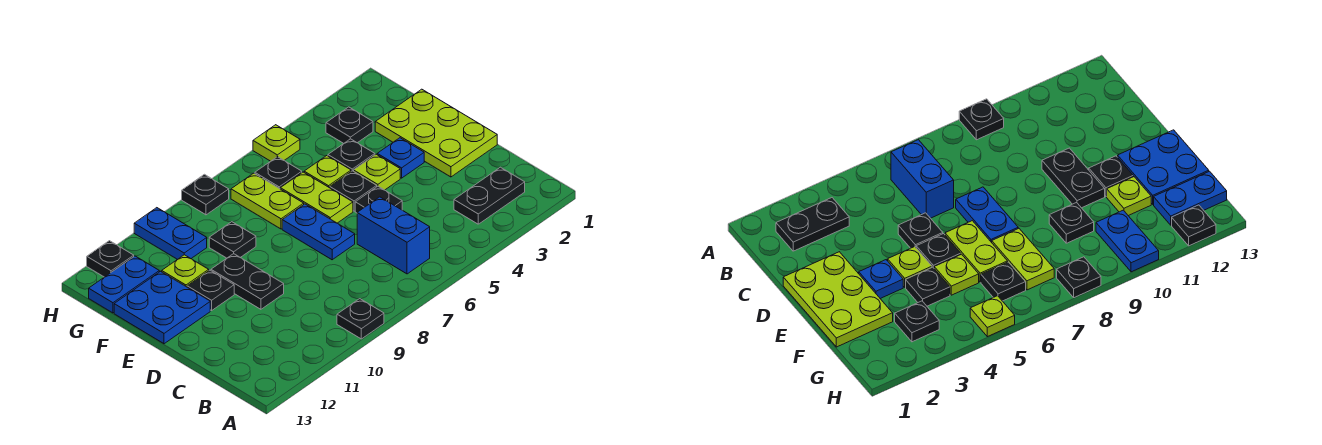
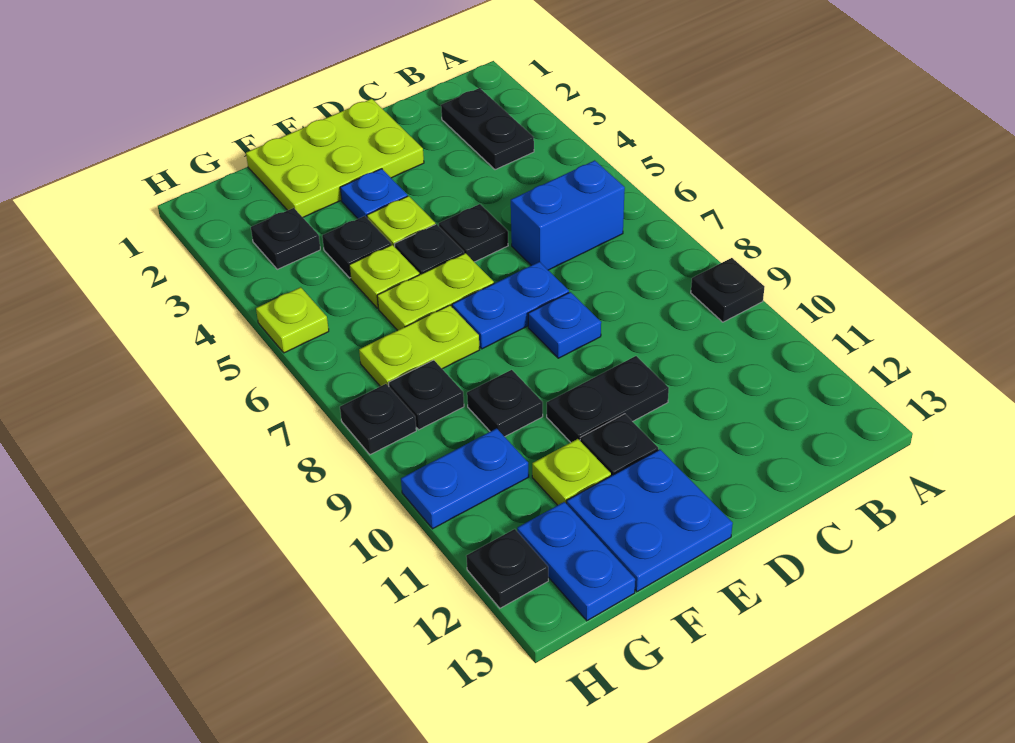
none -> blue 1x1 plate [528,292,601,358]
black 1x1 plate [255,157,302,189] -> black 1x1 plate moved to [389,360,464,430]

